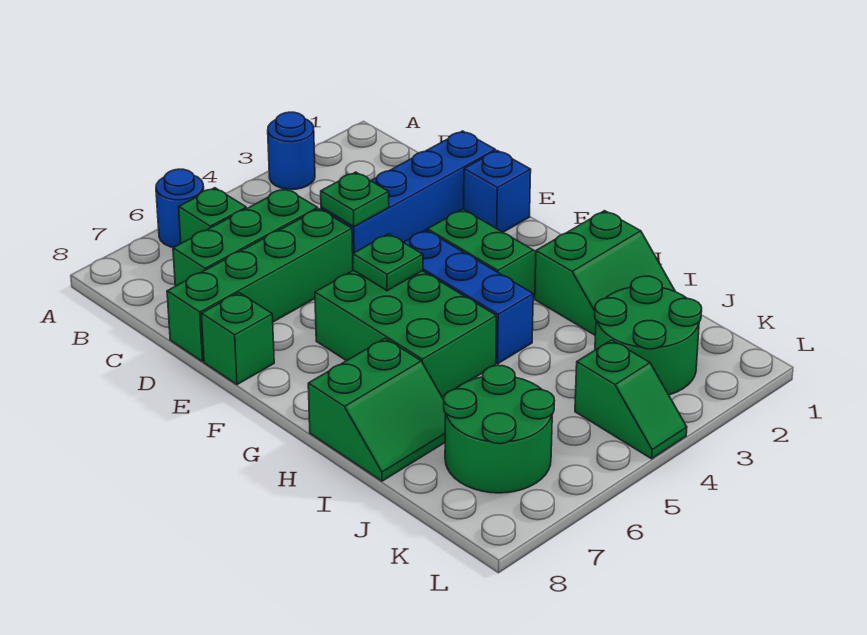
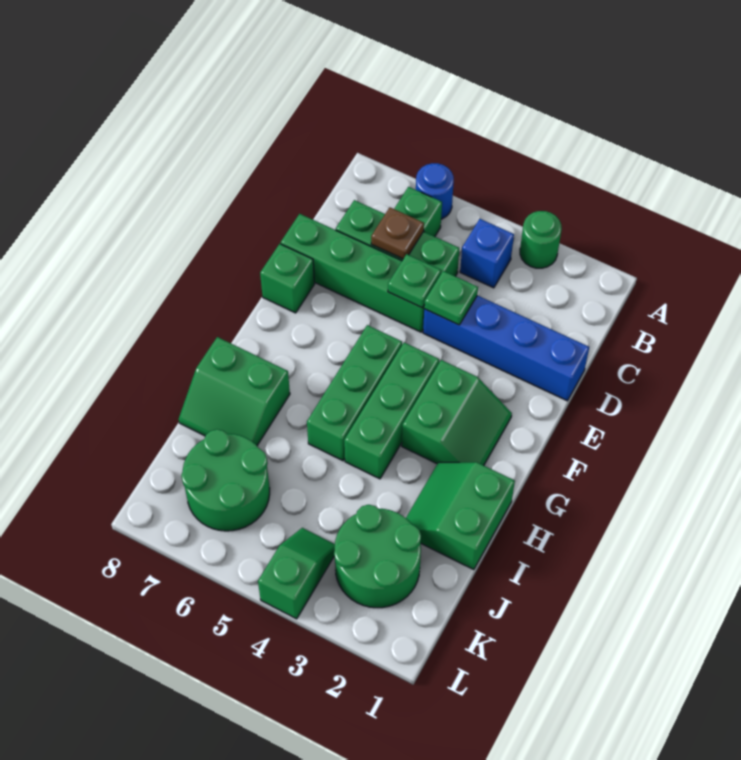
blue 1x1 round brick [268,112,315,189] -> green 1x1 round brick [520,211,562,268]
none -> brown 1x1 plate [371,207,424,259]
blue 1x1 brick [464,151,531,232] -> blue 1x1 brick moved to [460,219,514,288]
blue 1x3 brick [404,230,533,364] -> green 1x3 brick [344,343,439,479]
green 2x3 brick [315,270,496,397] -> green 1x3 brick [307,325,402,461]
green 1x1 plate [353,234,423,291] -> green 1x1 plate moved to [388,254,441,308]
green 2x2 slope [535,211,675,335] -> green 2x2 slope turned to [406,462,515,570]
green 1x2 slope [575,340,687,459] -> green 1x2 slope turned to [258,528,335,619]

